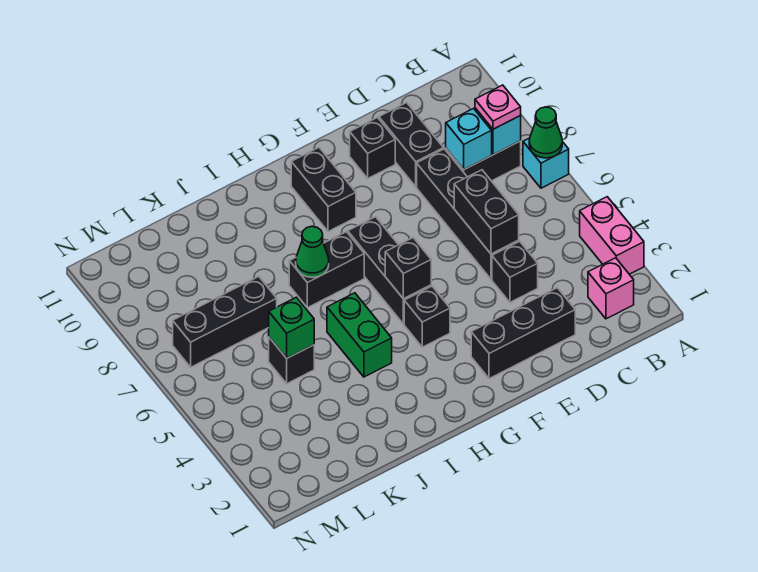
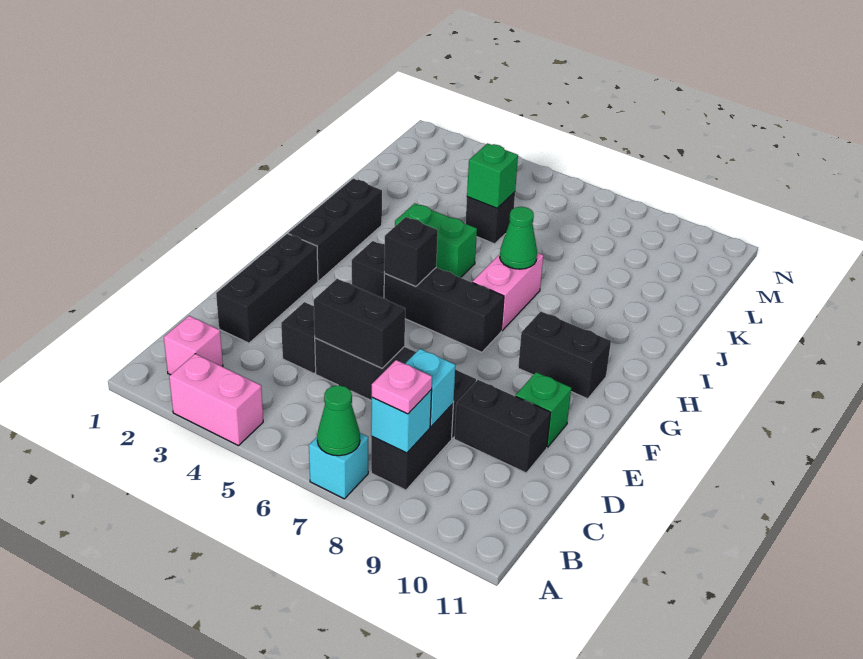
black 1x1 brick [350,118,395,178] -> green 1x1 brick [516,372,571,447]
black 1x2 brick [289,232,364,308] -> pink 1x2 brick [472,253,543,331]
black 1x3 brick [173,276,277,367] -> black 1x3 brick moved to [288,179,382,281]

